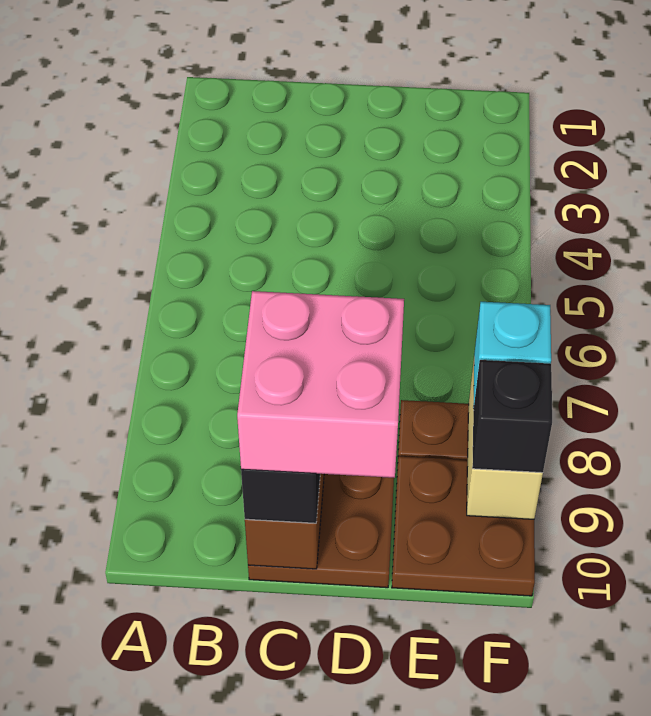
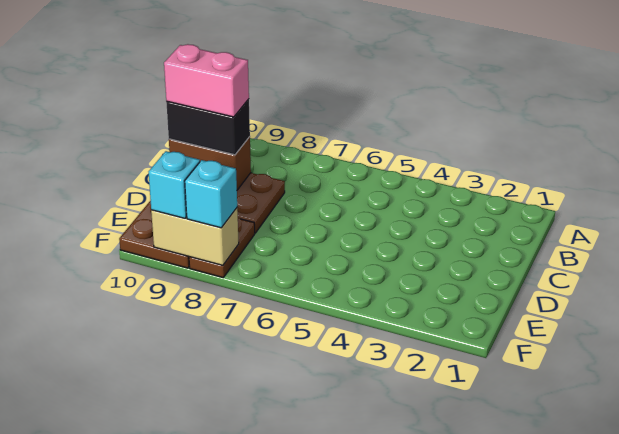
pink 2x2 brick [237,291,404,478] -> pink 1x2 brick [164,44,249,117]
black 1x1 brick [472,360,552,473] -> cyan 1x1 brick [149,151,200,218]

